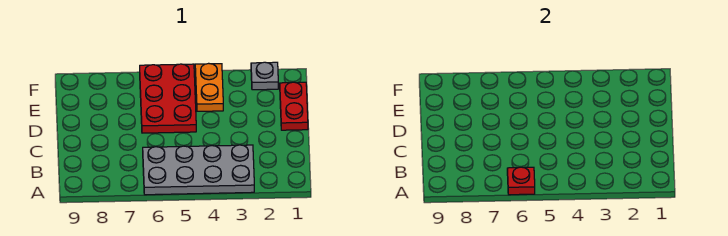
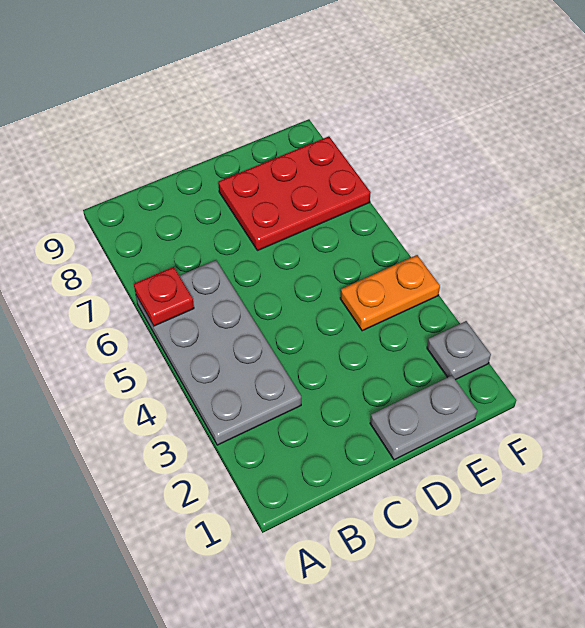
red 1x2 plate [280,82,308,130] -> grey 1x2 plate [370,376,477,460]
red 2x3 plate [140,64,196,133] -> red 2x3 plate moved to [218,136,371,251]

